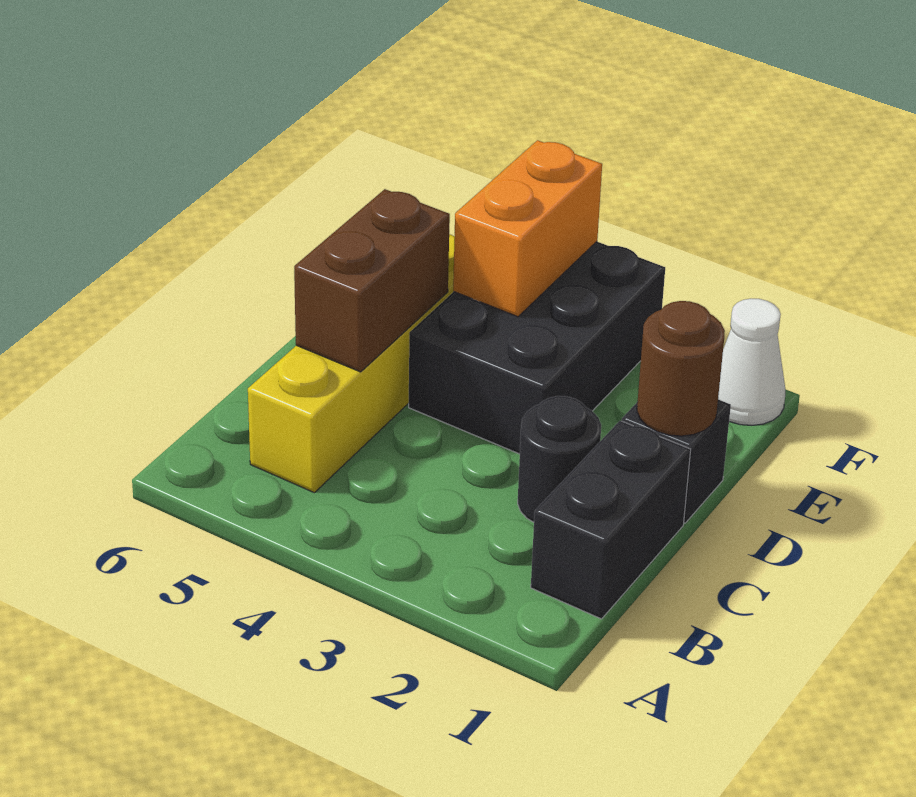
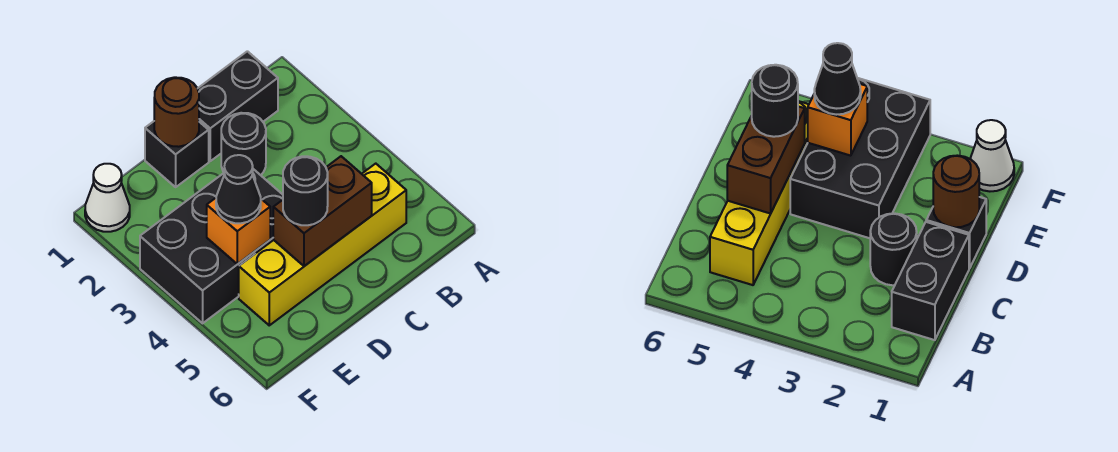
none -> black 1x1 round brick [283,156,328,225]
orange 1x2 brick [453,140,602,317] -> orange 1x1 brick [207,198,270,264]
none -> black 1x1 cone [216,155,261,223]

